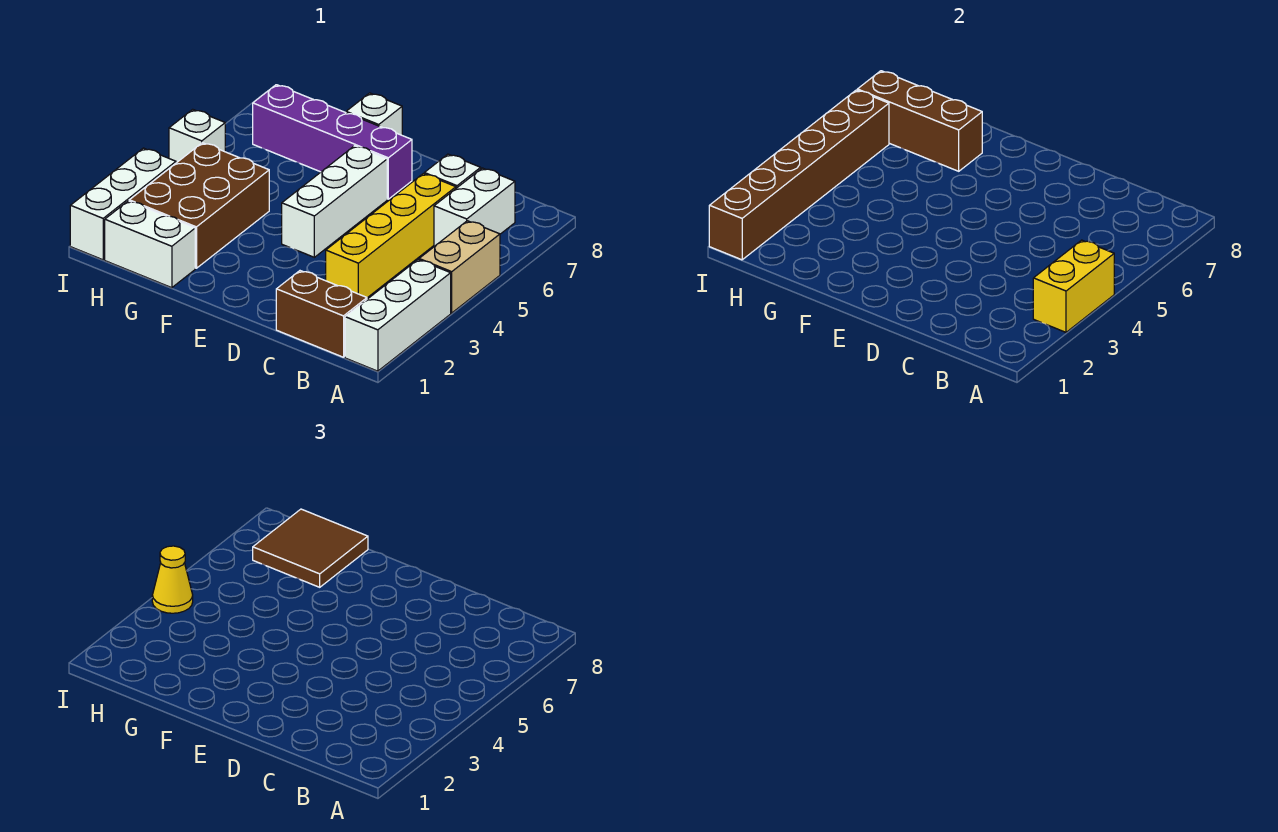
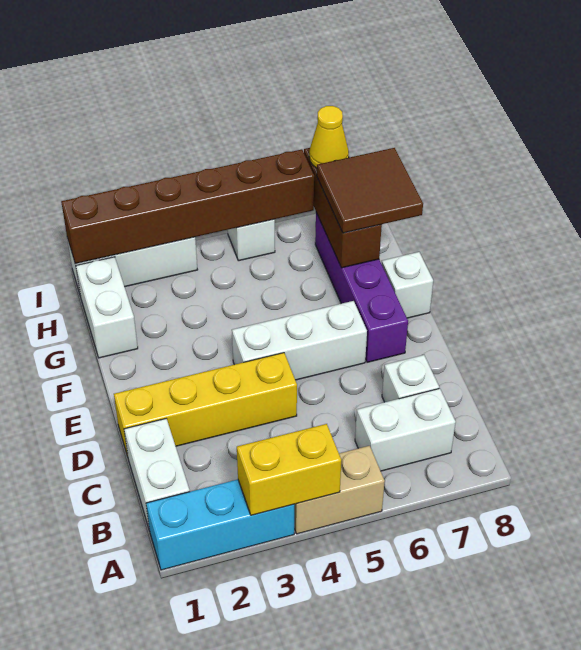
white 1x3 brick [345,260,451,371] -> cyan 1x3 brick [146,480,294,570]
brown 1x2 brick [276,271,367,357] -> white 1x2 brick [124,419,190,531]
yellow 1x4 brick [326,174,456,298] -> yellow 1x4 brick moved to [114,353,297,456]
brown 2x3 brick [129,143,269,268] -> none
yellow 1x1 cone [152,546,193,613] -> yellow 1x1 cone moved to [309,106,349,168]

